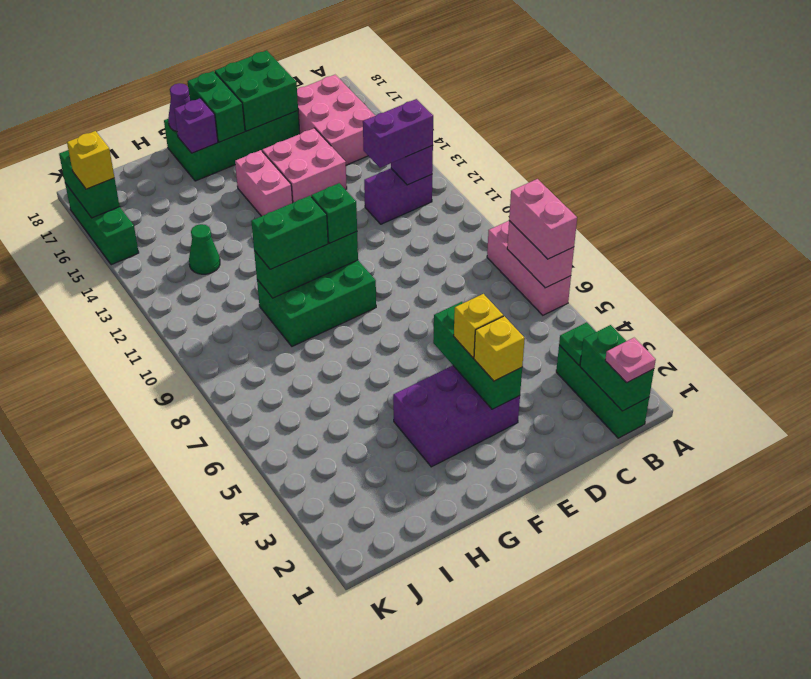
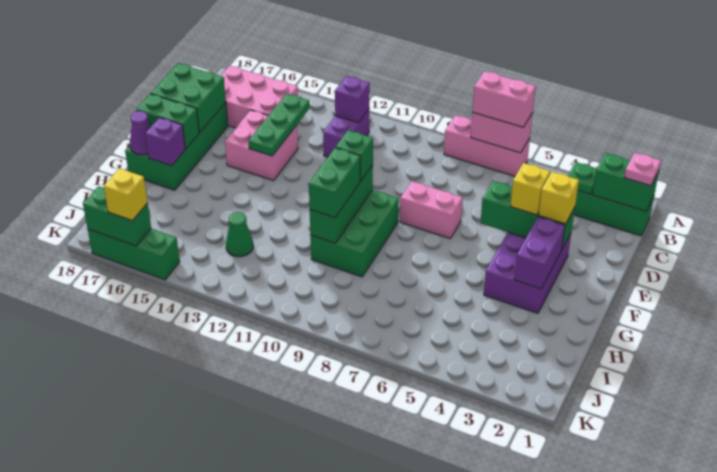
purple 1x2 brick [363,99,433,168] -> purple 1x2 brick moved to [514,217,565,289]
none -> green 1x3 plate [248,94,309,156]
pink 1x2 brick [235,150,293,216] -> pink 1x2 brick moved to [400,181,463,239]

